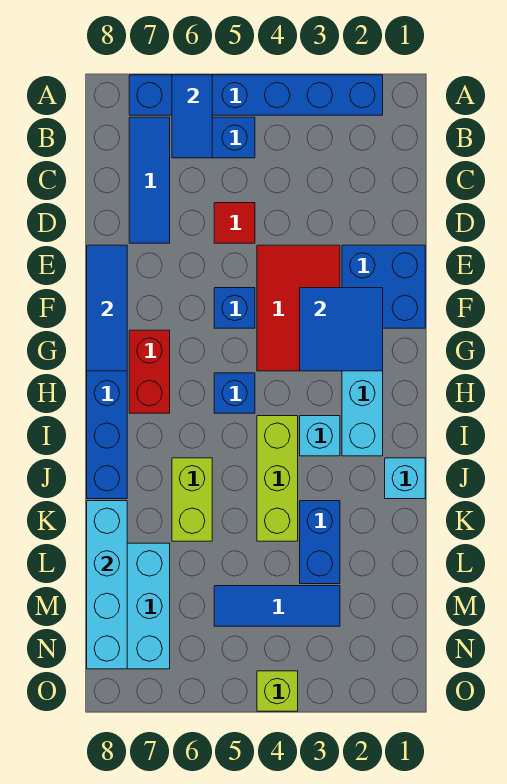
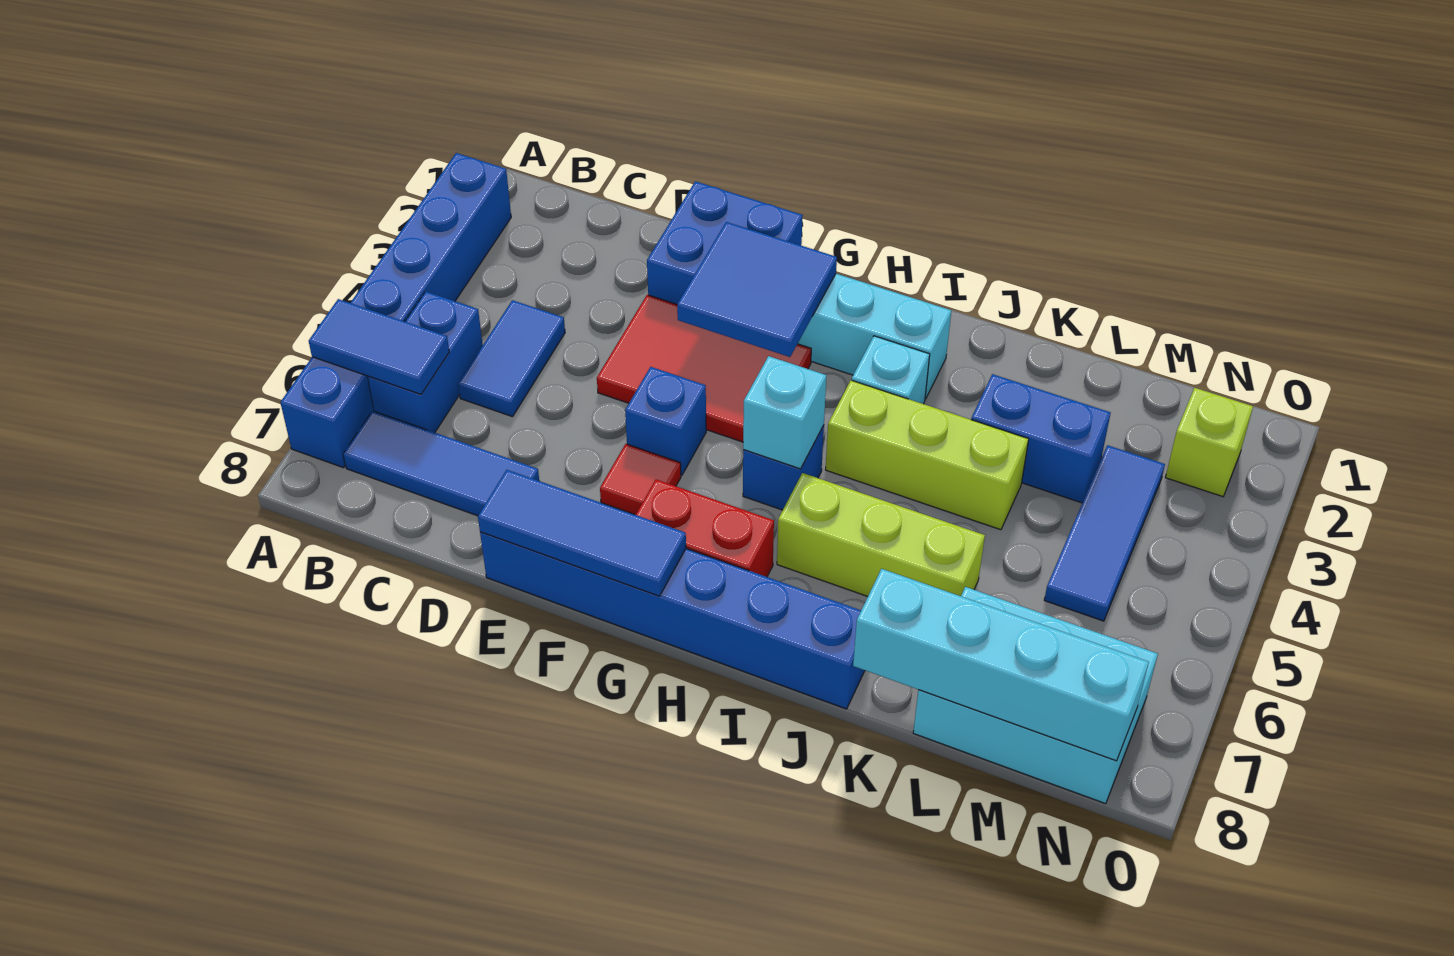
none -> blue 1x2 tile [458,300,565,417]
red 1x1 tile [214,203,255,243] -> red 1x1 tile moved to [600,444,681,515]
cyan 1x1 brick [385,458,425,499] -> cyan 1x1 brick moved to [743,356,826,469]
lime 1x2 brick [172,458,212,541] -> lime 1x3 brick [777,473,985,596]
lime 1x1 brick [257,671,298,711] -> lime 1x1 brick moved to [1165,388,1253,497]

